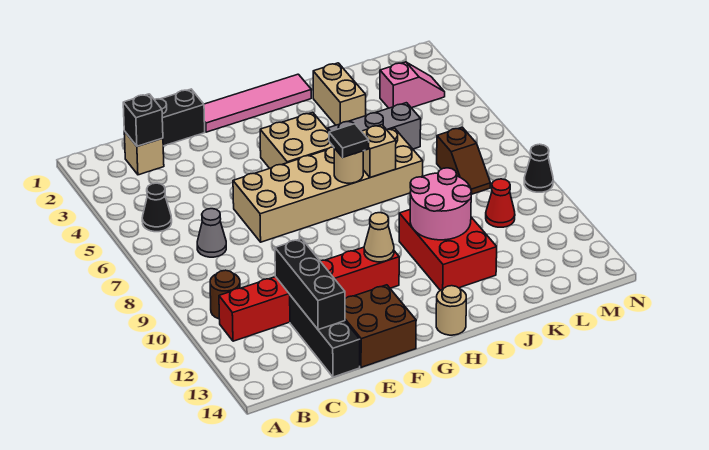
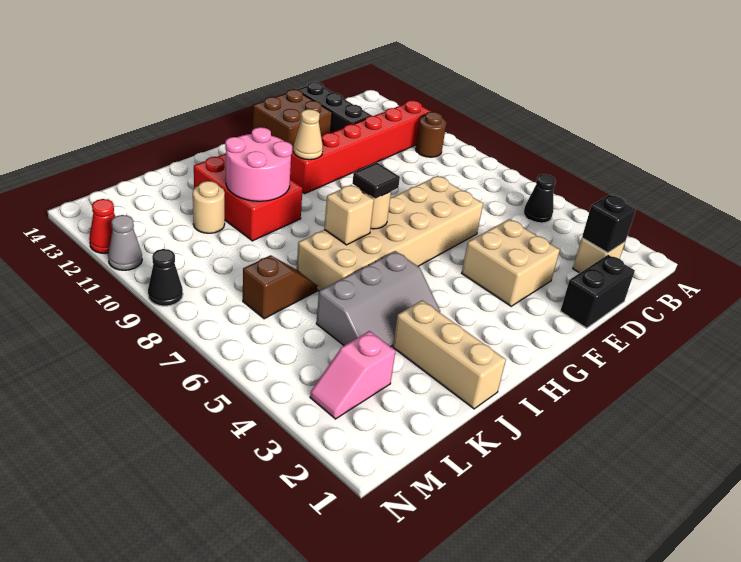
grey 1x1 cone [197,209,226,257] -> grey 1x1 cone moved to [108,215,142,270]
black 1x3 brick [275,239,345,330] -> none
pink 1x4 tile [204,74,311,132] -> none
tan 2x2 brick [260,112,333,168] -> tan 2x2 brick moved to [462,219,560,306]
tan 1x1 round brick [436,286,466,335] -> tan 1x1 round brick moved to [193,181,225,233]
tan 1x2 brick [313,63,366,125] -> tan 1x3 brick [393,301,506,409]
brown 1x2 slope [437,127,491,194] -> brown 1x2 slope turned to [243,255,317,319]
red 1x1 cone [486,179,515,227] -> red 1x1 cone moved to [89,199,115,254]

